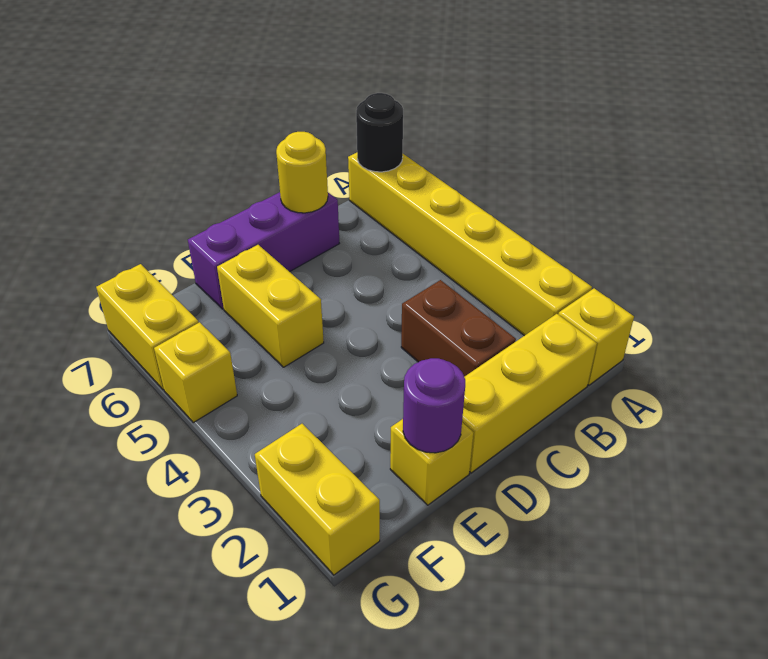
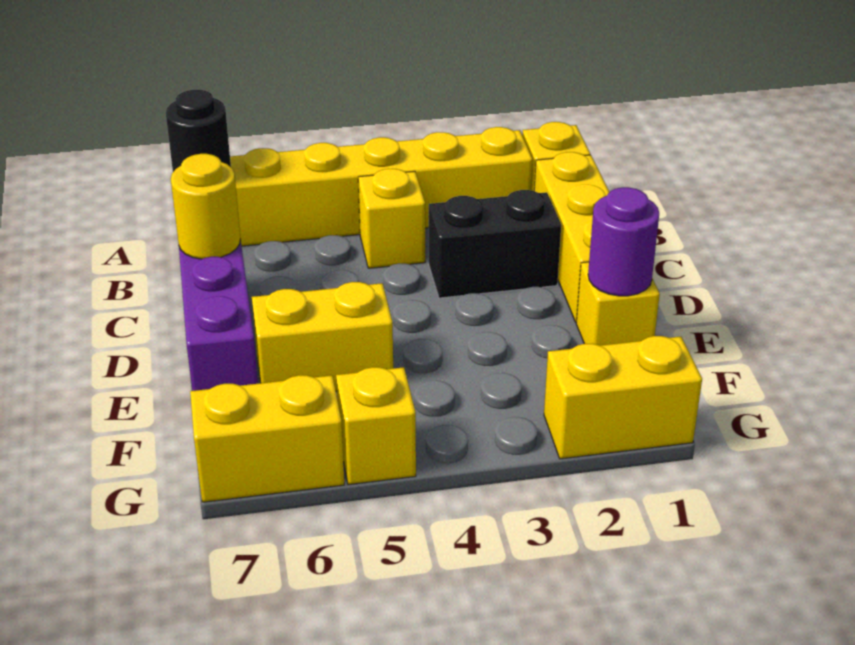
none -> yellow 1x1 brick [358,169,425,268]
brown 1x2 brick [401,280,516,377] -> black 1x2 brick [429,190,561,298]

